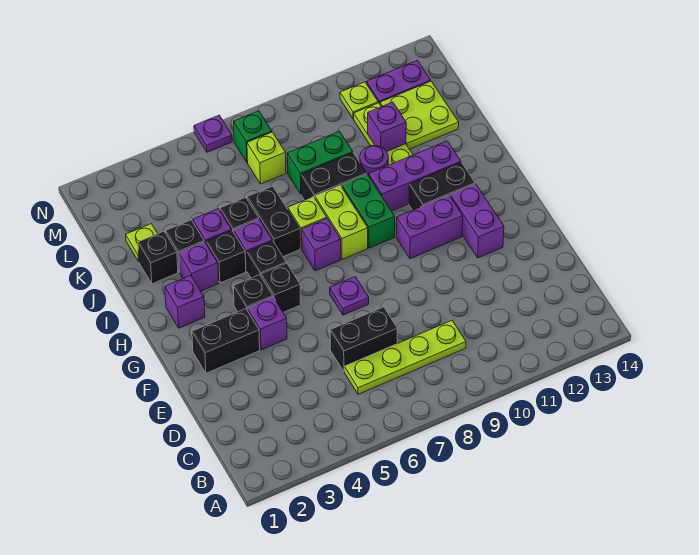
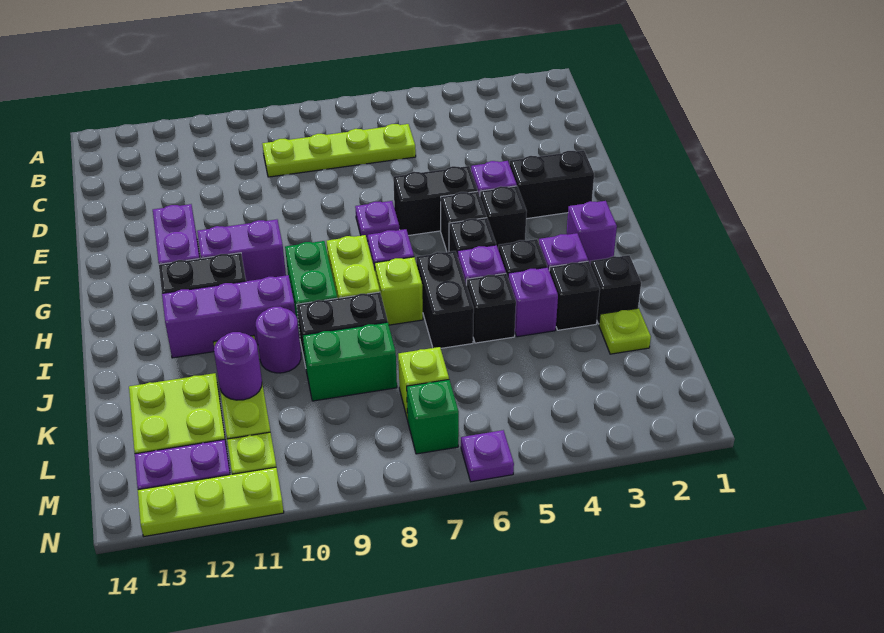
black 1x2 brick [330,307,397,372] -> black 1x2 brick moved to [393,166,478,236]
purple 1x1 brick [368,102,406,151] -> purple 1x1 round brick [214,332,262,400]
none -> lime 1x3 plate [138,467,284,536]

